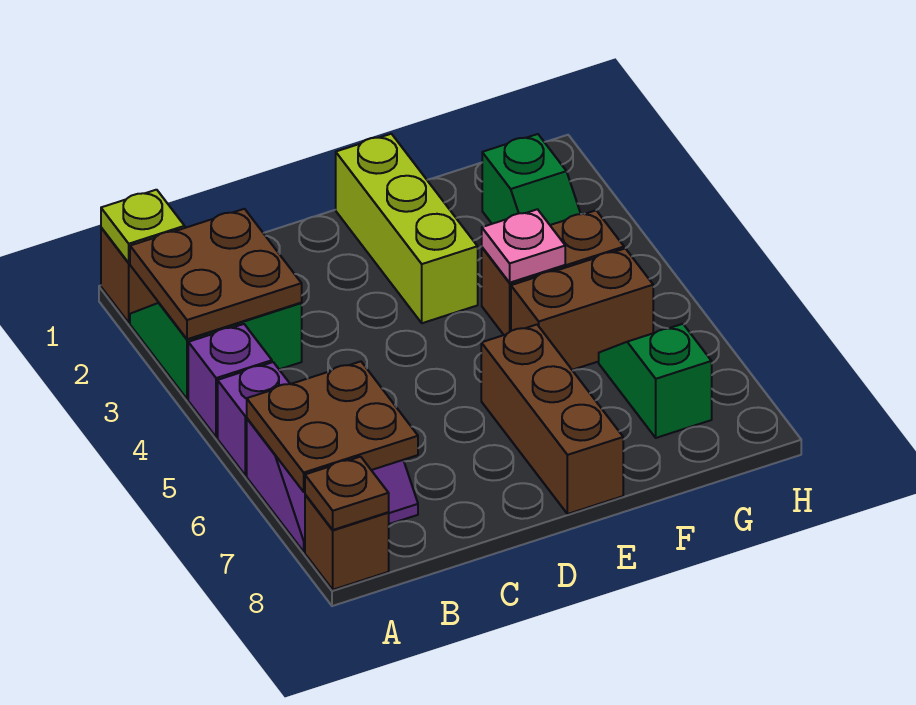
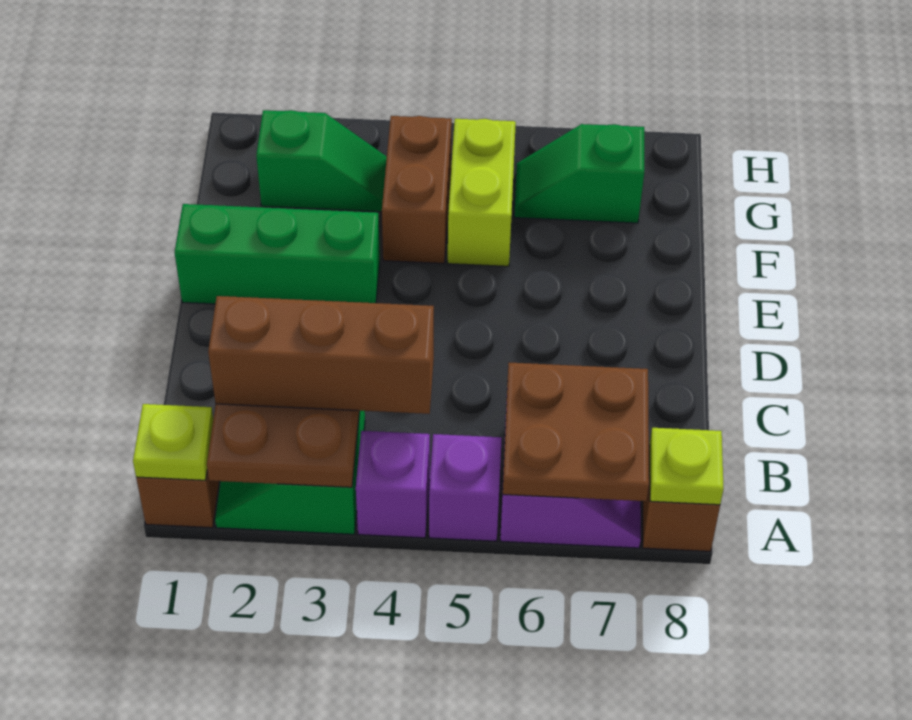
brown 1x1 plate [305,457,389,530] -> lime 1x1 plate [650,428,724,505]
lime 1x3 brick [336,134,478,323] -> green 1x3 brick [175,204,380,304]
brown 1x3 brick [481,325,623,514] -> brown 1x3 brick moved to [208,296,434,414]
pink 1x1 plate [482,209,565,283] -> none
brown 1x2 brick [511,248,653,370] -> lime 1x2 brick [448,119,516,266]

